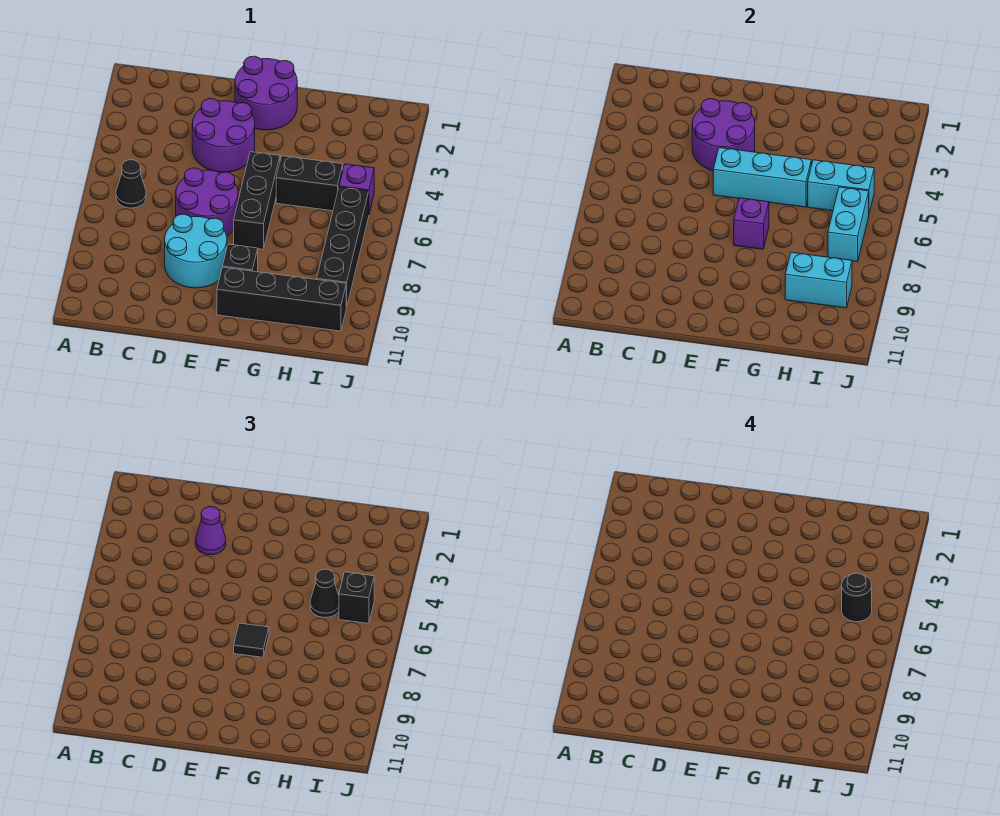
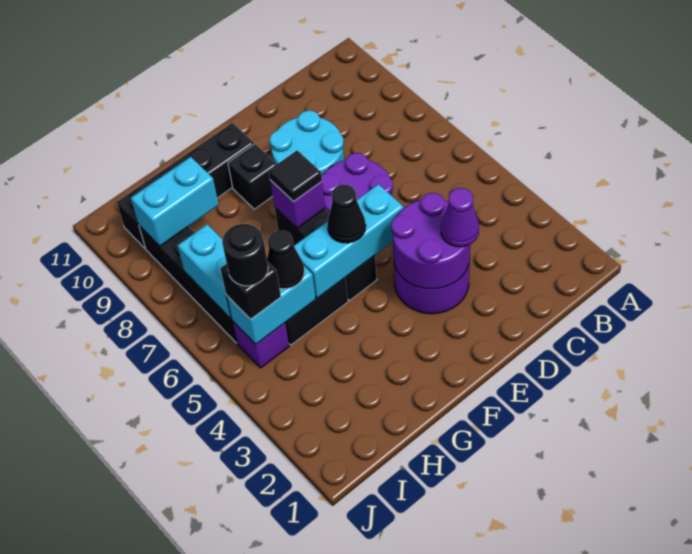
black 1x1 cone [116,160,146,208] -> black 1x1 cone moved to [327,185,366,243]
purple 2x2 round brick [235,56,297,130] -> none

